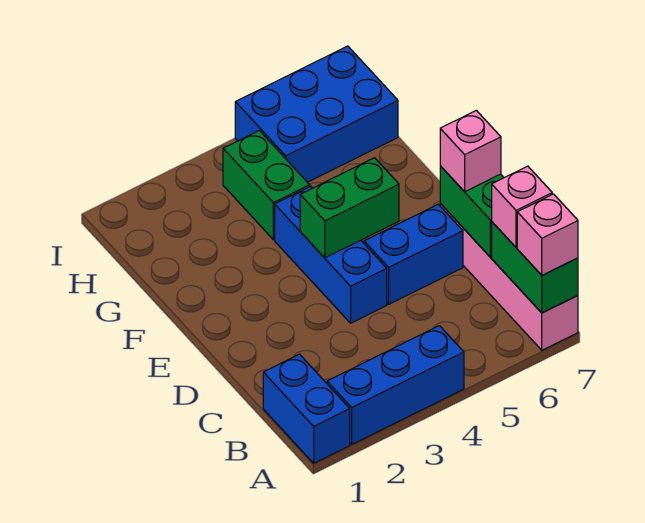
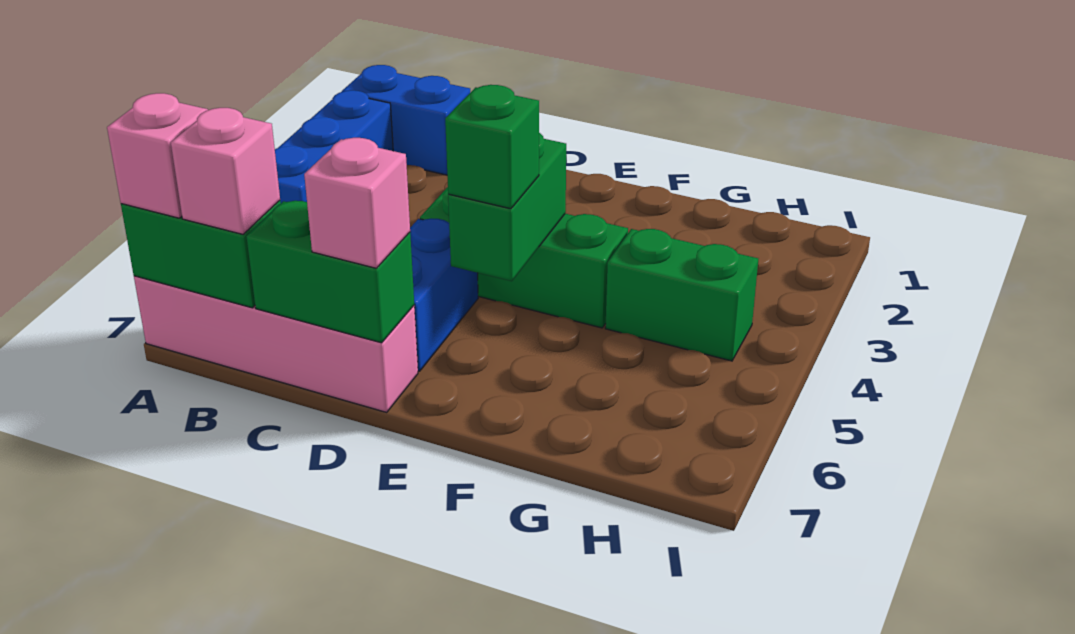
blue 1x3 brick [275,186,387,323] -> green 1x3 brick [420,187,628,328]
none -> green 1x1 brick [445,85,539,209]
blue 2x3 brick [235,46,398,182] -> none

